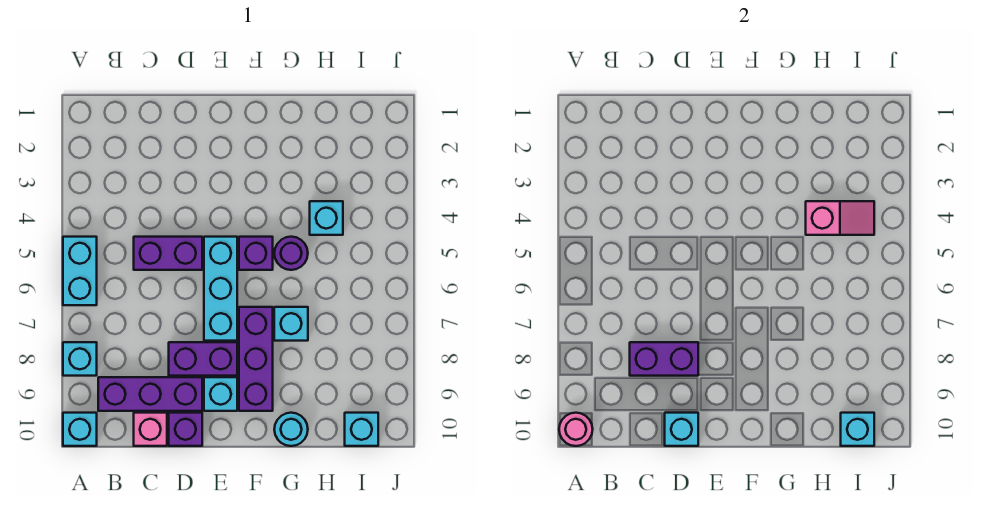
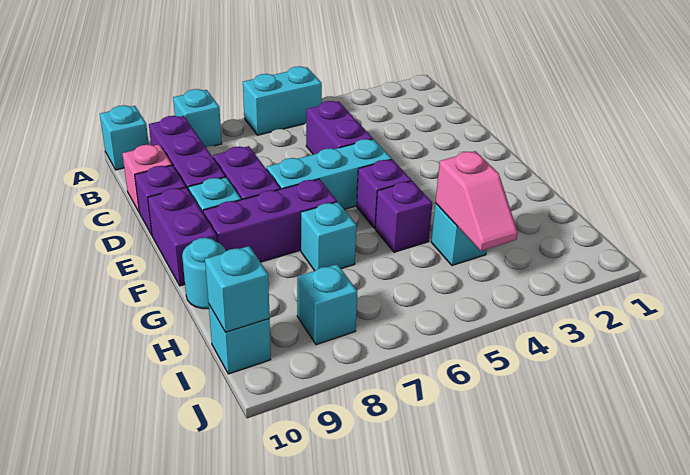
pink 1x1 round brick [559,413,593,446] -> none
purple 1x2 brick [630,342,698,376] -> purple 1x2 brick moved to [148,187,217,286]
cyan 1x1 brick [665,413,698,446] -> cyan 1x1 brick moved to [297,264,357,345]
purple 1x1 round brick [274,237,308,270] -> purple 1x1 brick [375,181,432,252]

